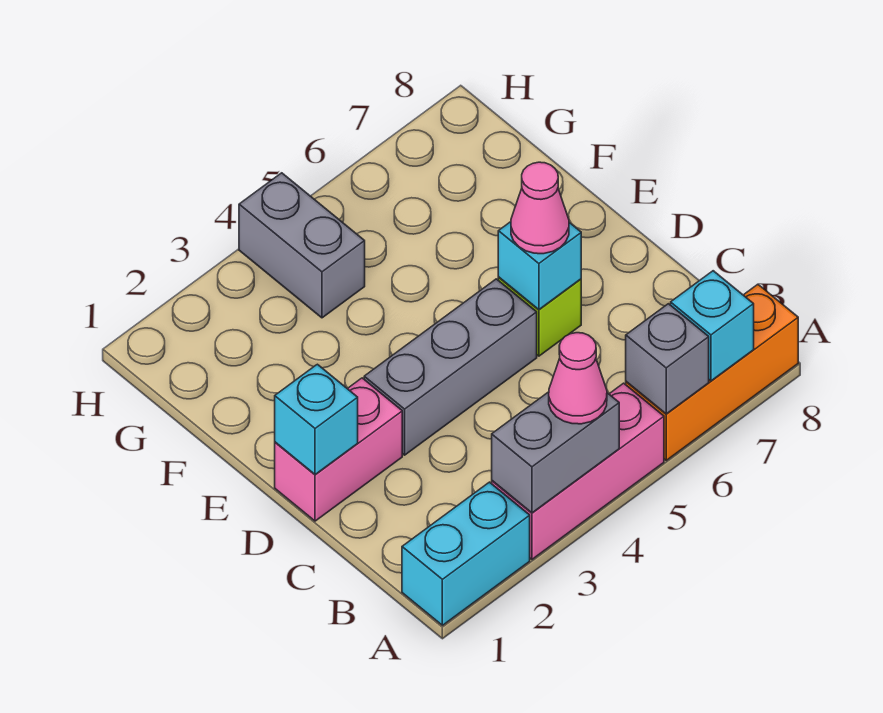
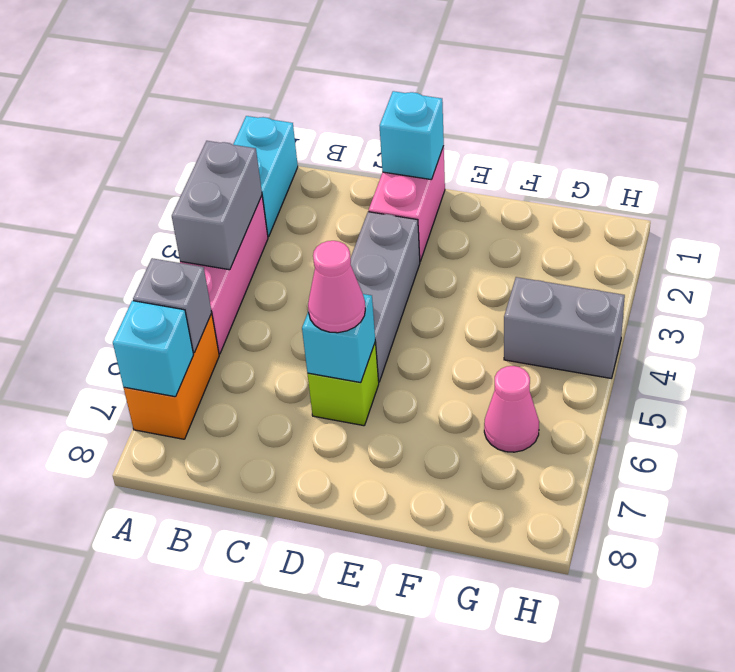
pink 1x1 cone [549,333,607,424] -> pink 1x1 cone moved to [484,366,539,452]
orange 1x3 brick [626,284,798,460] -> orange 1x2 brick [124,313,219,439]

